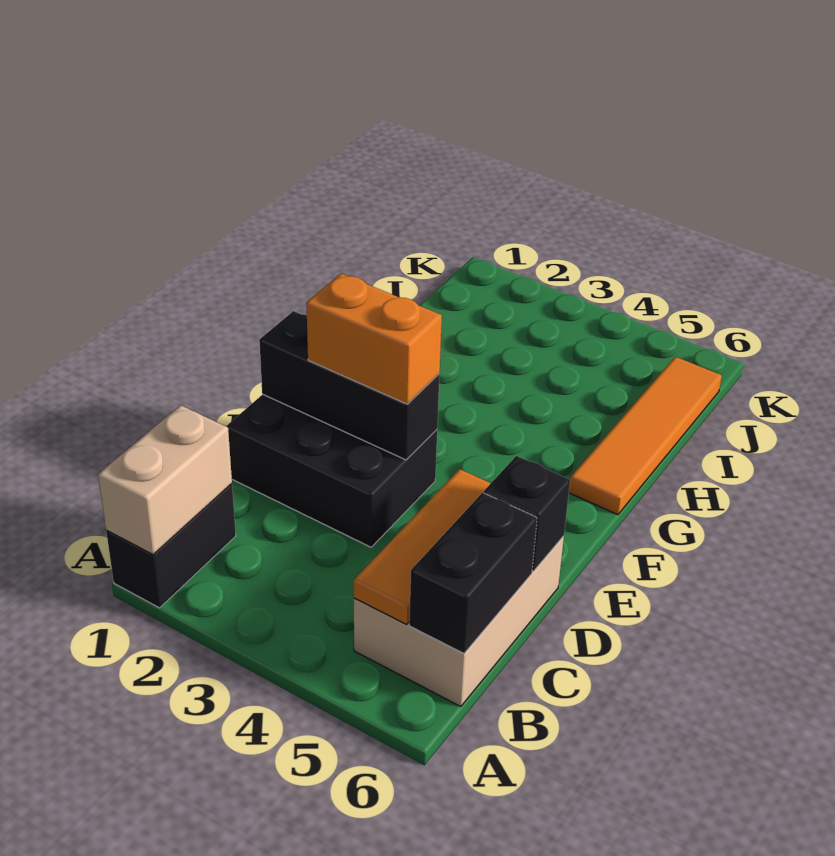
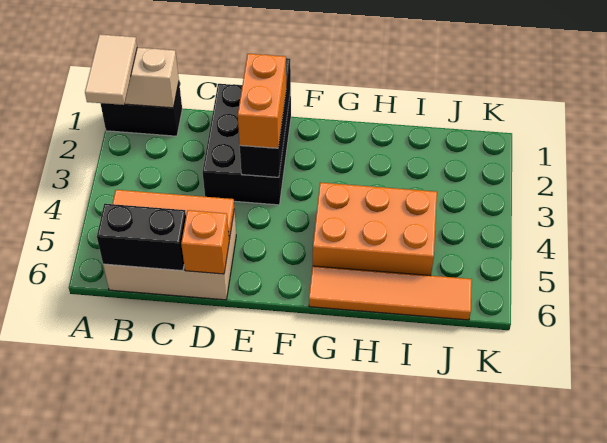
none -> tan 1x2 tile [85,34,137,105]
black 1x1 brick [484,456,570,571] -> orange 1x1 brick [181,210,229,274]
none -> orange 2x3 brick [313,183,437,276]

